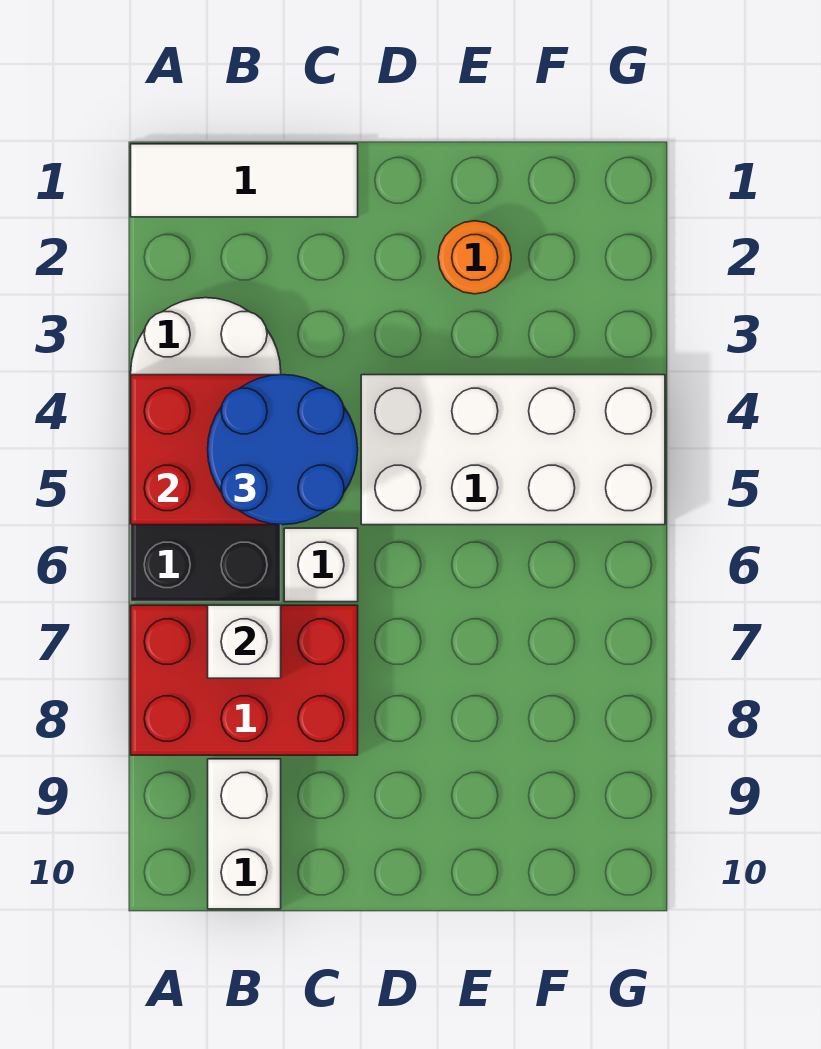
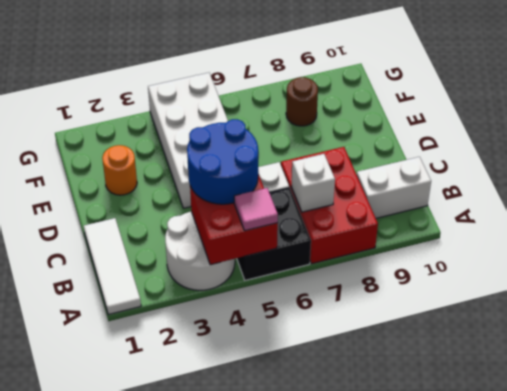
none -> pink 1x1 tile [234,188,278,231]
none -> brown 1x1 round brick [286,77,318,126]

